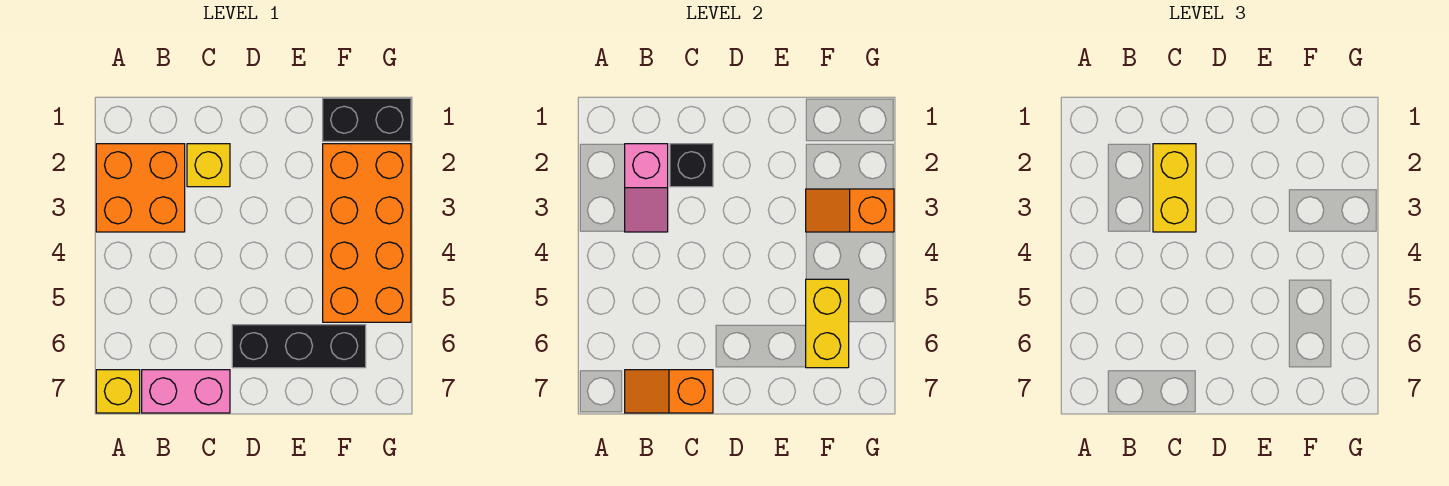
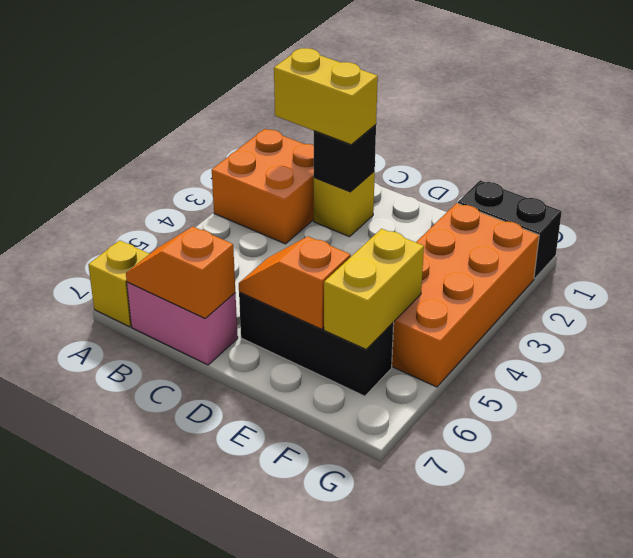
pink 1x2 slope [625,144,668,232] -> none
yellow 1x2 brick [1153,144,1196,232] -> yellow 1x2 brick turned to [274,48,378,145]
orange 1x2 slope [806,189,894,232] -> orange 1x2 slope moved to [239,236,351,329]

